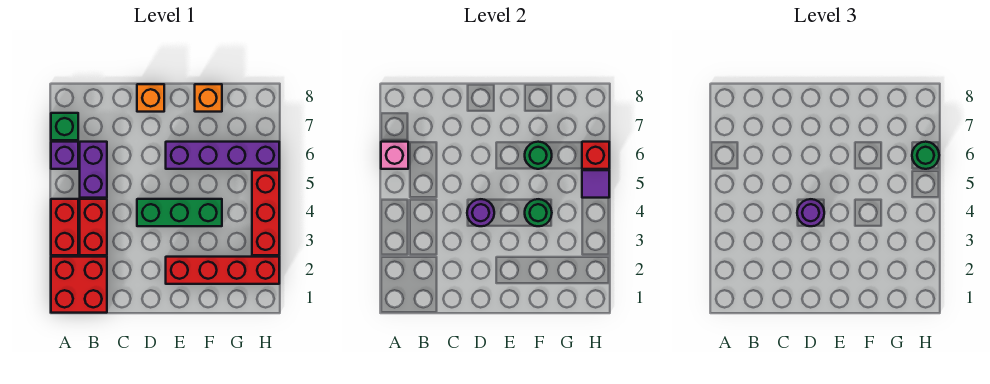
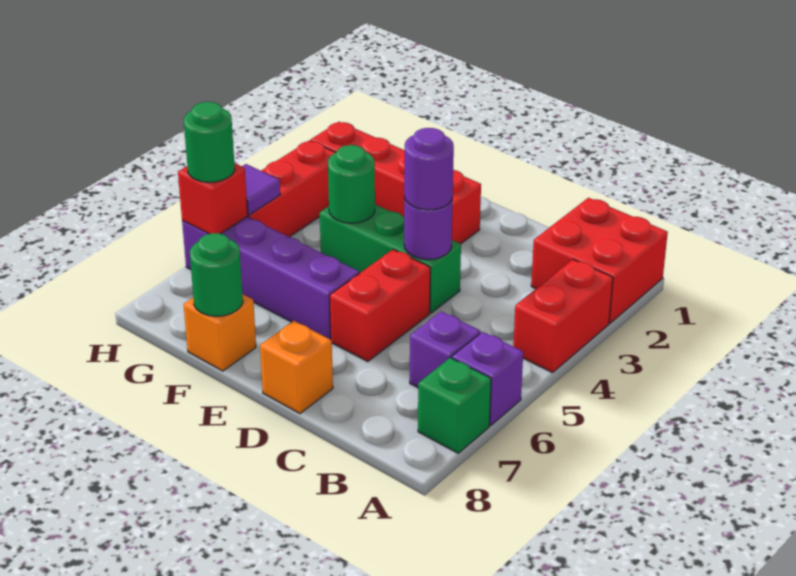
pink 1x1 brick [381,142,408,169] -> none
red 1x2 brick [80,199,107,255] -> red 1x2 brick moved to [330,249,430,362]
purple 1x2 brick [80,142,107,198] -> purple 1x1 brick [410,311,481,388]
green 1x1 round brick [525,142,552,169] -> green 1x1 round brick moved to [190,233,243,316]

